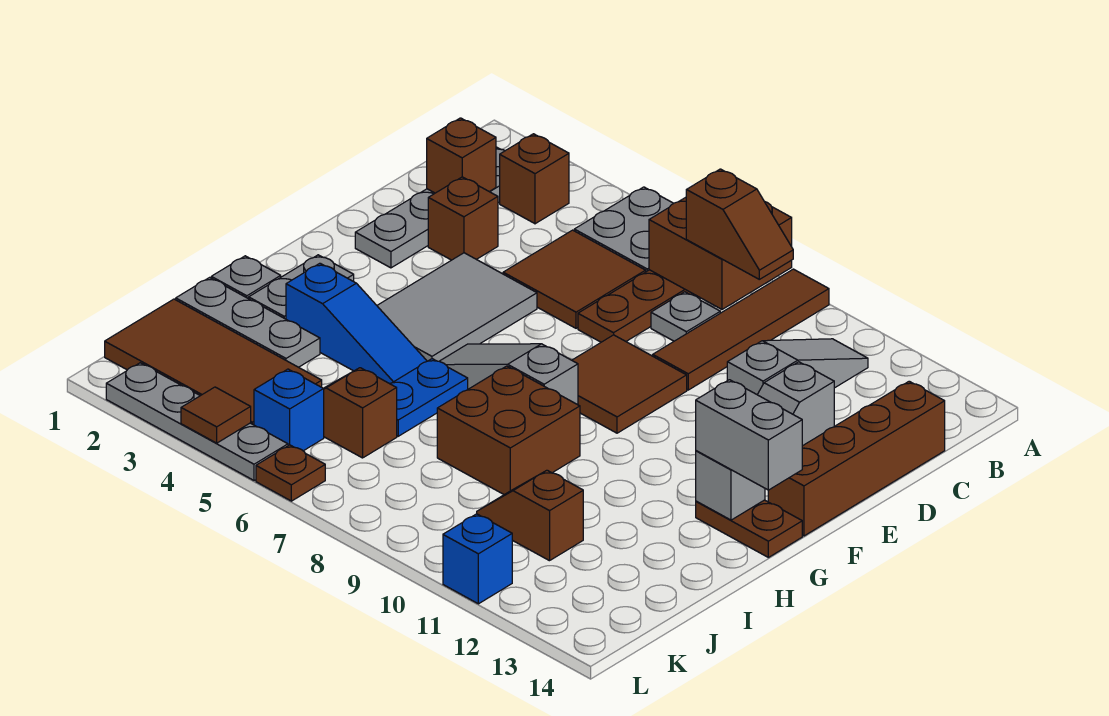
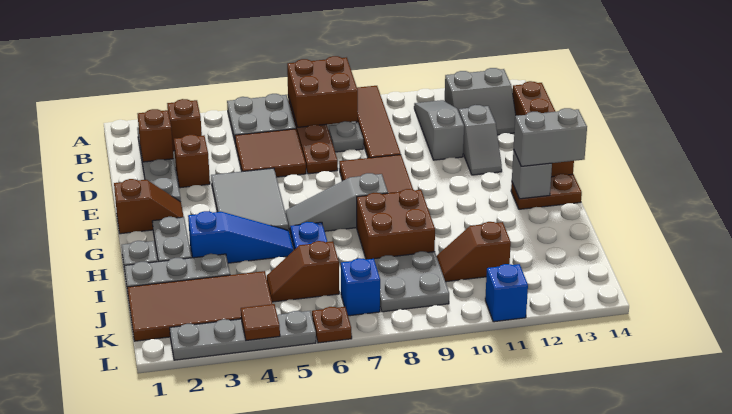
brown 1x2 slope [686,169,793,279] -> brown 1x2 slope moved to [114,179,184,234]
none -> grey 2x2 slope [445,68,516,135]
none -> grey 2x2 plate [374,251,449,312]
blue 1x1 brick [254,369,324,451] -> blue 1x1 brick moved to [341,258,380,316]

